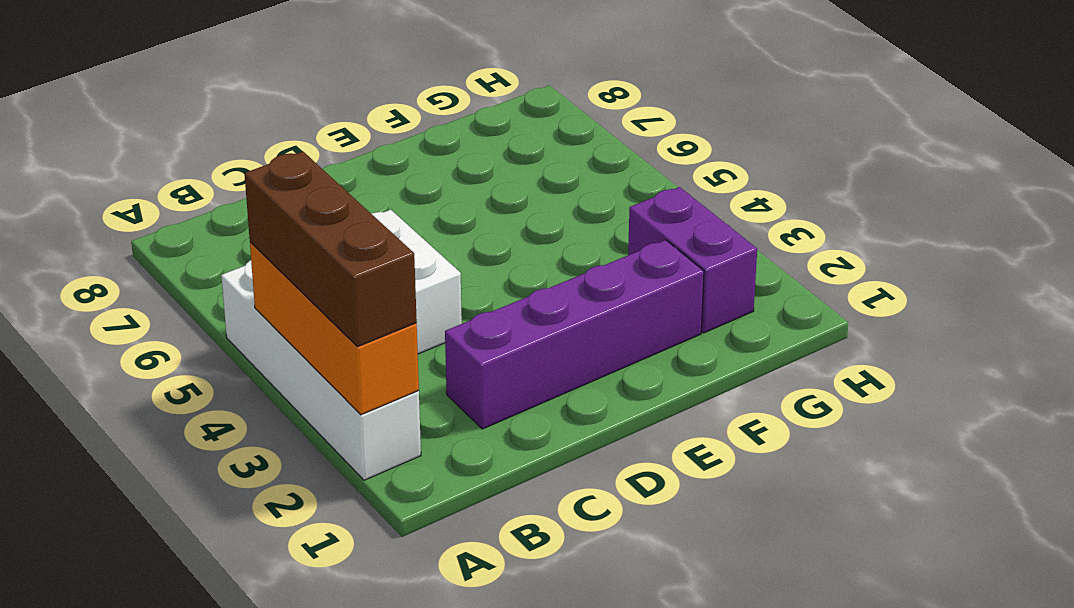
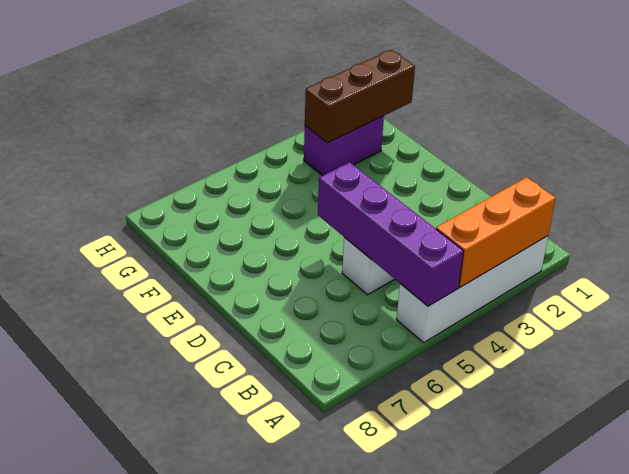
brown 1x3 brick [244,152,417,347] -> brown 1x3 brick moved to [305,50,415,143]
purple 1x4 brick [445,240,704,429] -> purple 1x4 brick moved to [318,162,464,306]

